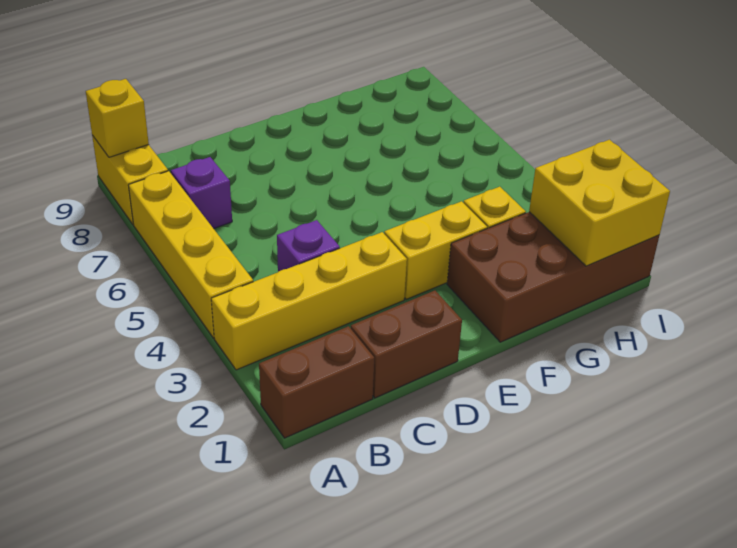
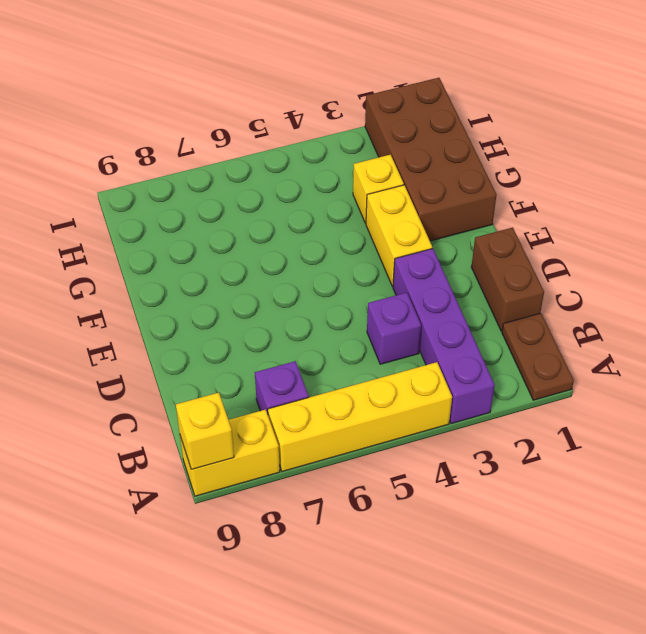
brown 1x2 brick [259,326,374,438] -> brown 1x2 plate [502,313,574,400]
yellow 1x4 brick [211,232,407,370] -> purple 1x4 brick [393,249,495,424]
yellow 2x2 brick [529,140,670,266] -> none

